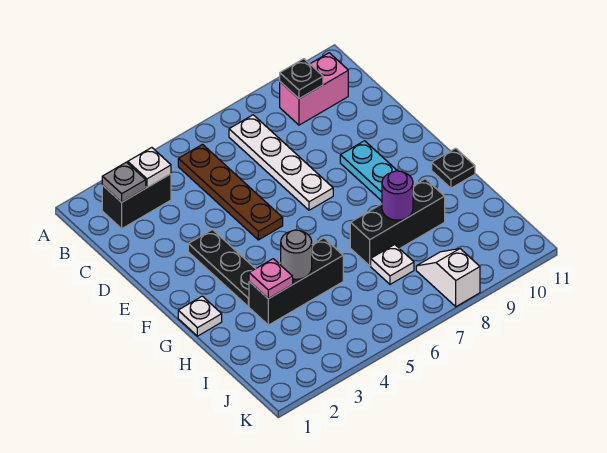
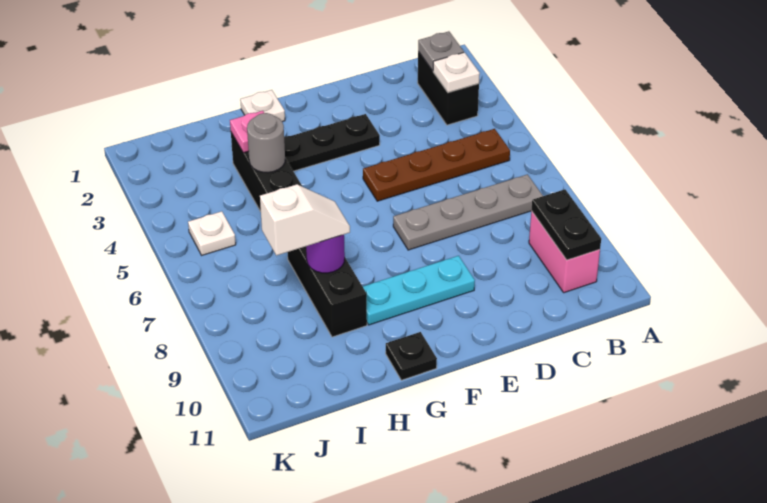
white 1x4 plate [229,115,333,210] -> grey 1x4 plate [393,174,543,250]
black 1x1 plate [280,59,323,99] -> black 1x2 plate [531,189,601,260]
white 1x1 plate [371,245,414,284] -> white 1x1 plate moved to [188,211,236,255]
white 1x2 slope [416,249,480,307] -> white 1x2 slope moved to [260,184,350,255]

